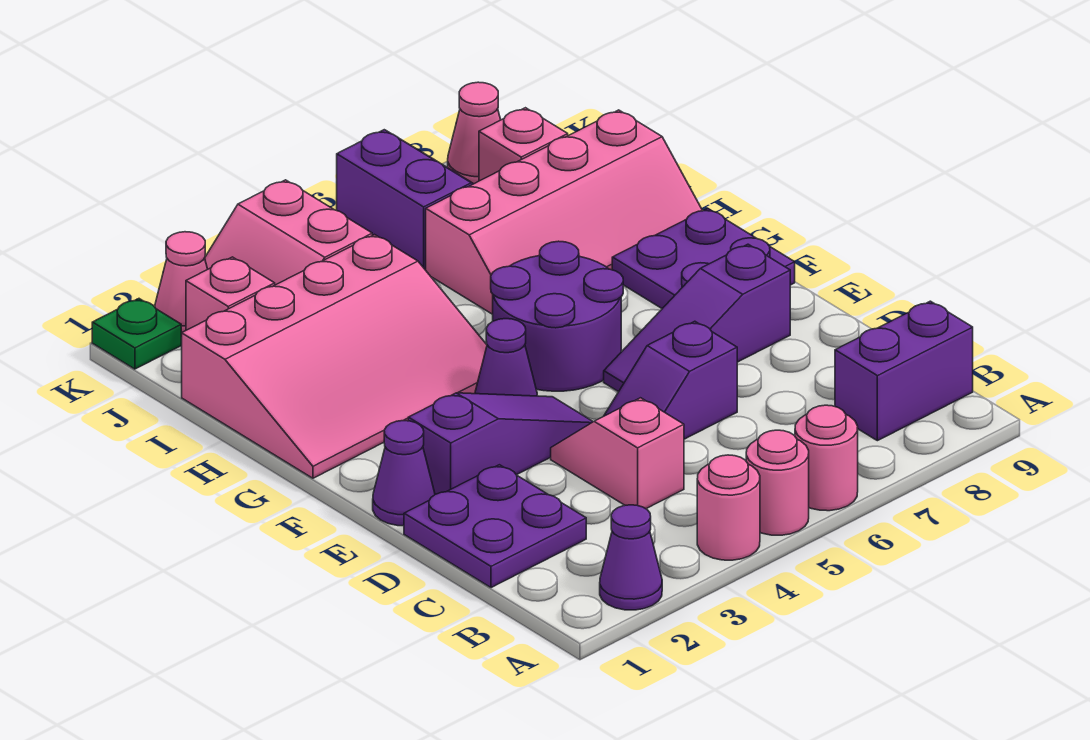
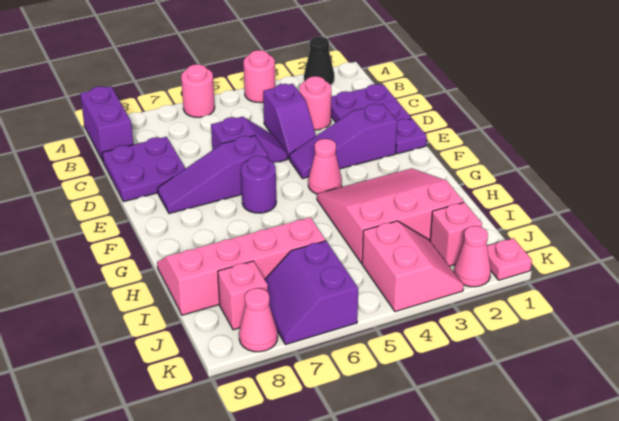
purple 1x1 cone [600,505,662,610] -> black 1x1 cone [304,37,334,85]
pink 1x1 round brick [746,430,809,535] -> pink 1x1 round brick moved to [299,76,331,130]
purple 1x2 brick [835,301,973,441] -> purple 1x2 brick turned to [80,86,133,161]
pink 1x2 slope [551,398,684,509] -> purple 1x2 slope [263,84,316,159]
purple 1x1 cone [373,421,435,526] -> purple 1x1 plate [396,118,427,154]
purple 1x3 slope [604,244,790,392] -> purple 1x3 slope turned to [158,135,267,214]
purple 1x1 cone [475,319,537,396] -> pink 1x1 cone [308,139,342,194]
purple 2x2 round brick [491,241,623,391] -> purple 1x1 round brick [241,156,276,213]
purple 2x2 plate [612,209,795,309] -> purple 2x2 plate moved to [102,137,186,202]
pink 3x4 slope [182,235,487,478] -> pink 3x3 slope [317,168,464,263]
green 1x1 plate [92,299,181,369] -> pink 1x1 plate [487,238,532,280]

